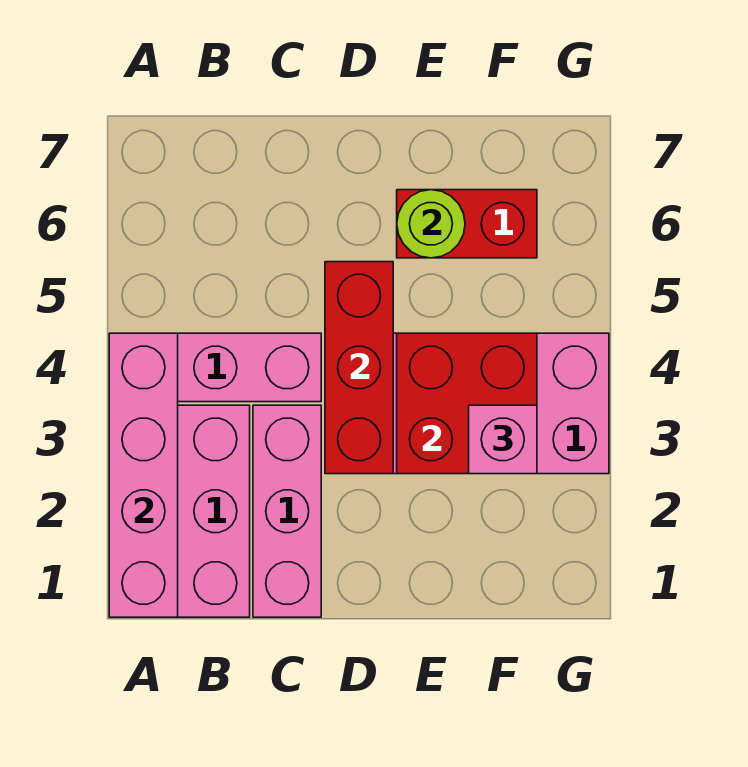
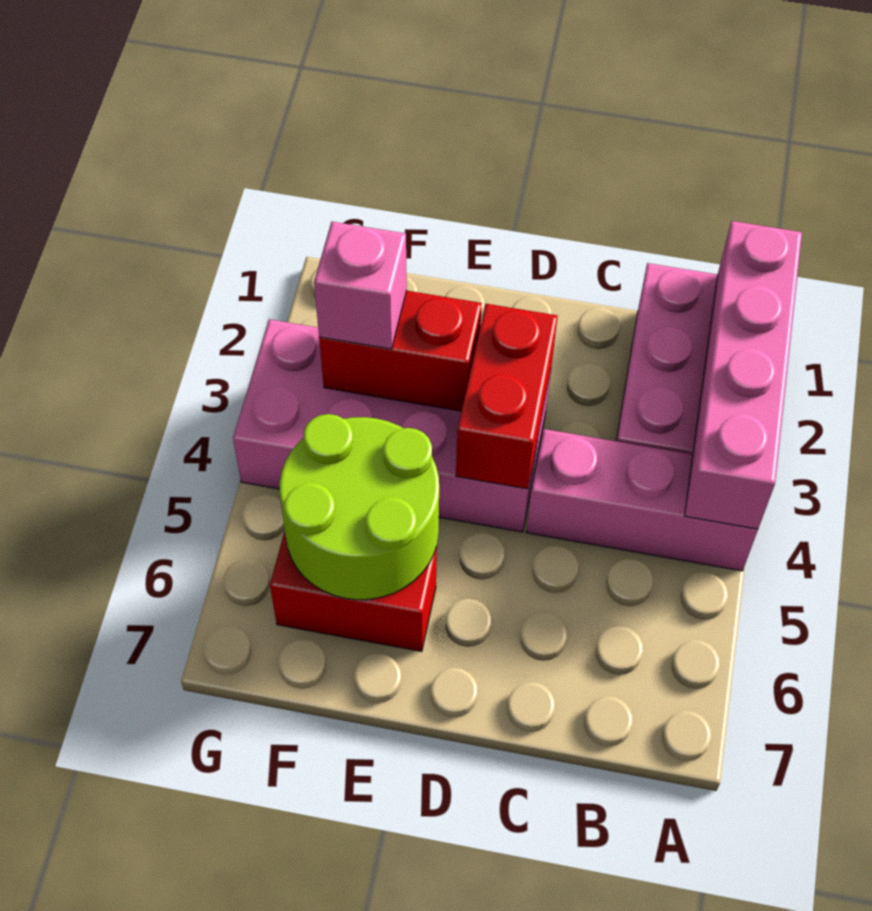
pink 1x3 brick [253,405,321,617] -> none
red 1x3 brick [325,262,393,474] -> red 1x2 brick [456,304,558,489]
red 2x2 brick [397,333,537,474] -> red 1x2 brick [319,291,482,411]
lime 1x1 round brick [397,190,465,258] -> lime 2x2 round brick [279,414,439,600]

